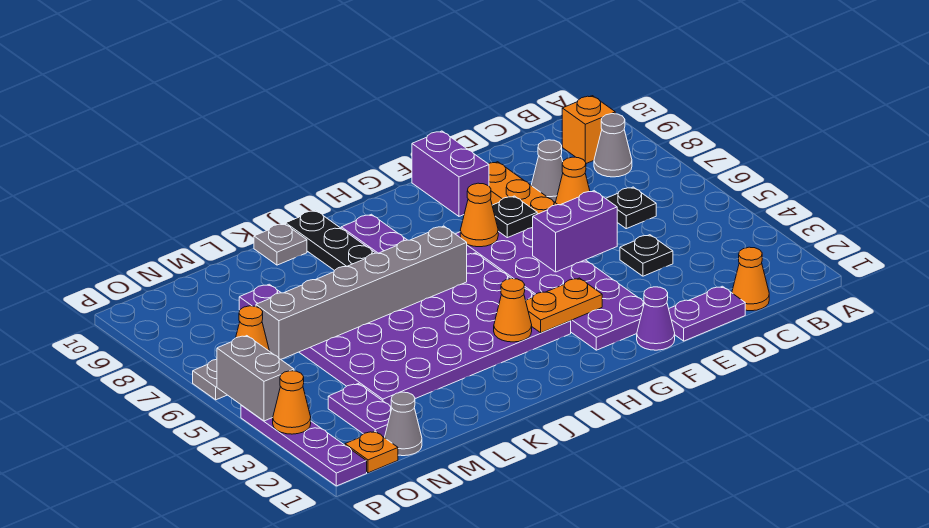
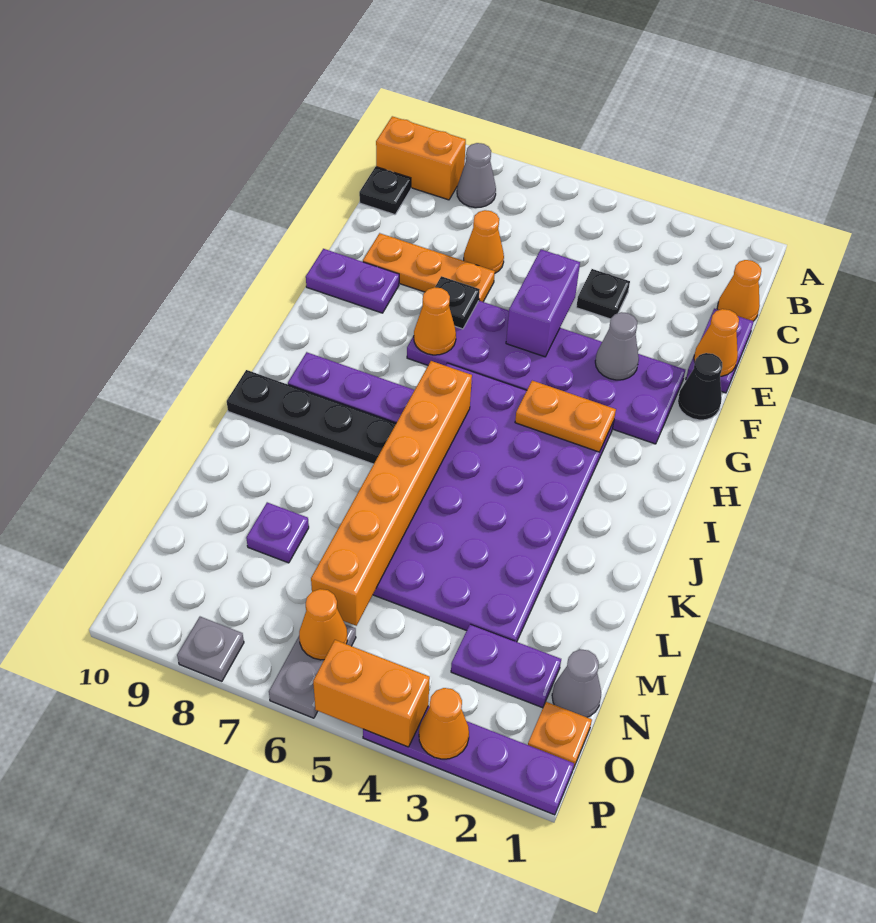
orange 1x1 brick [562,96,615,164] -> orange 1x2 brick [376,116,466,200]
black 1x1 plate [606,187,656,229] -> black 1x1 plate moved to [359,167,411,215]
grey 1x1 cone [531,140,563,202] -> grey 1x1 cone moved to [595,312,639,380]
purple 1x1 cone [637,287,675,350] -> black 1x1 cone [678,353,722,420]
purple 1x2 brick [412,131,489,216] -> purple 1x2 plate [306,249,399,313]
orange 1x2 plate [526,278,602,333] -> orange 1x2 plate turned to [515,381,616,452]
orange 1x1 cone [494,279,532,342] -> orange 1x1 cone moved to [694,309,739,376]
grey 1x6 brick [256,226,467,359] -> orange 1x6 brick [311,361,472,626]
grey 1x1 plate [254,224,307,265] -> grey 1x1 plate moved to [177,617,244,681]
grey 1x2 brick [217,336,294,421] -> orange 1x2 brick [313,640,430,747]

